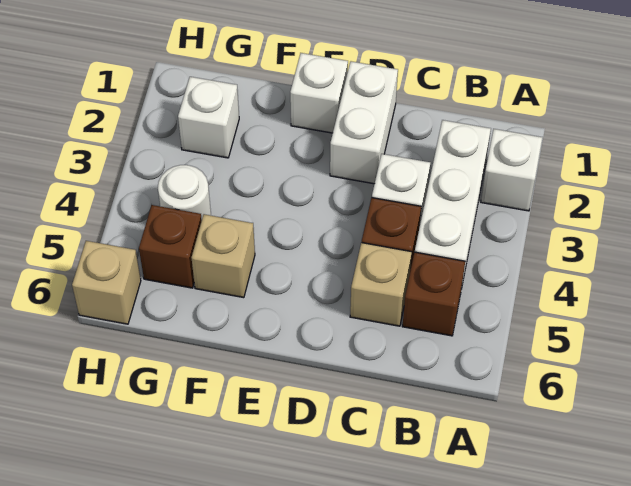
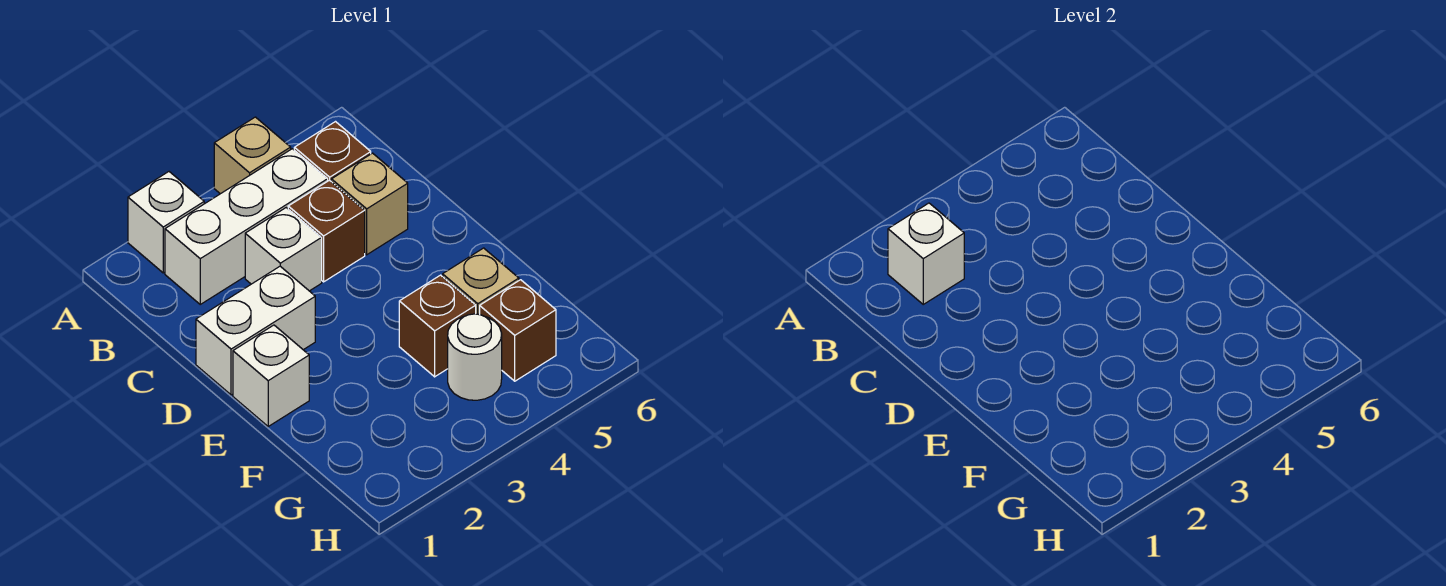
none -> brown 1x1 brick [399,275,476,377]
white 1x1 brick [178,77,239,158] -> white 1x1 brick moved to [888,203,964,304]
tan 1x1 brick [72,241,141,324] -> tan 1x1 brick moved to [214,117,291,194]

